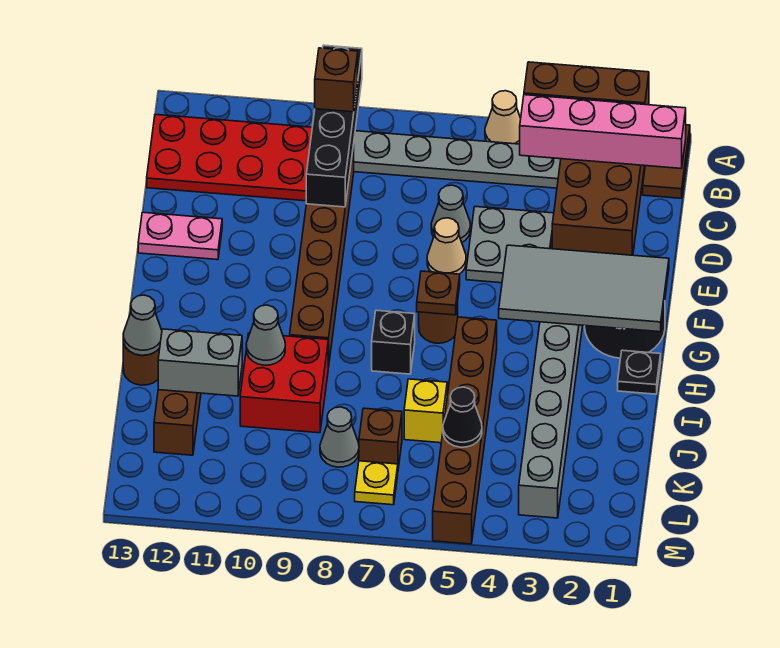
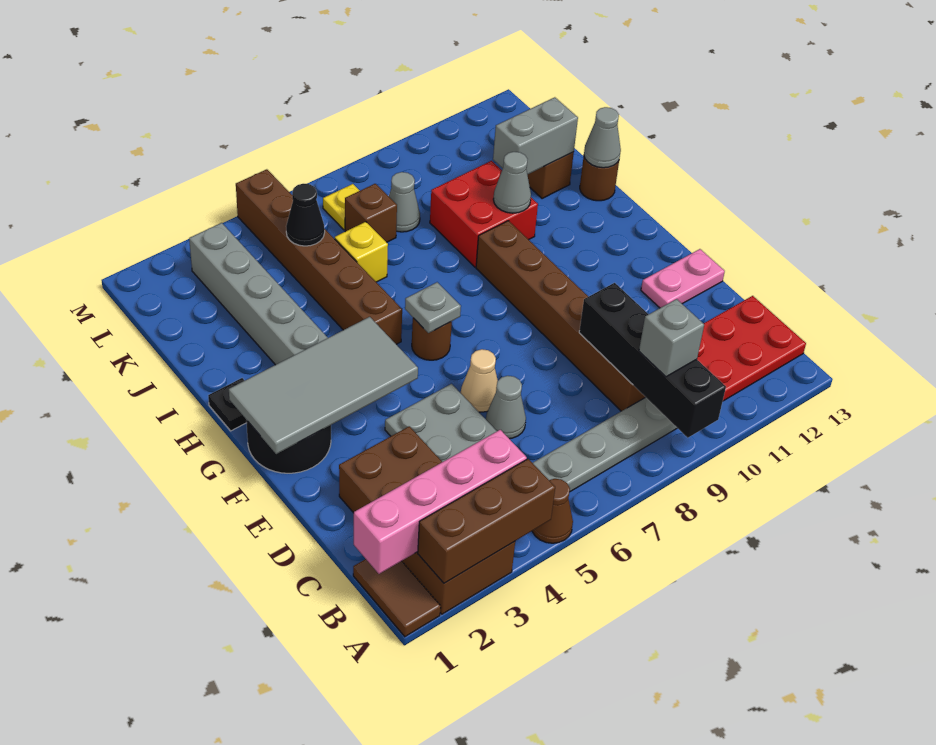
tan 1x1 cone [485,91,521,144] -> brown 1x1 cone [532,479,573,543]
brown 1x1 brick [315,48,358,112] -> grey 1x1 brick [639,299,704,377]
brown 1x1 plate [417,271,460,315] -> grey 1x1 plate [405,282,461,333]
black 1x1 brick [372,310,415,374] -> none

